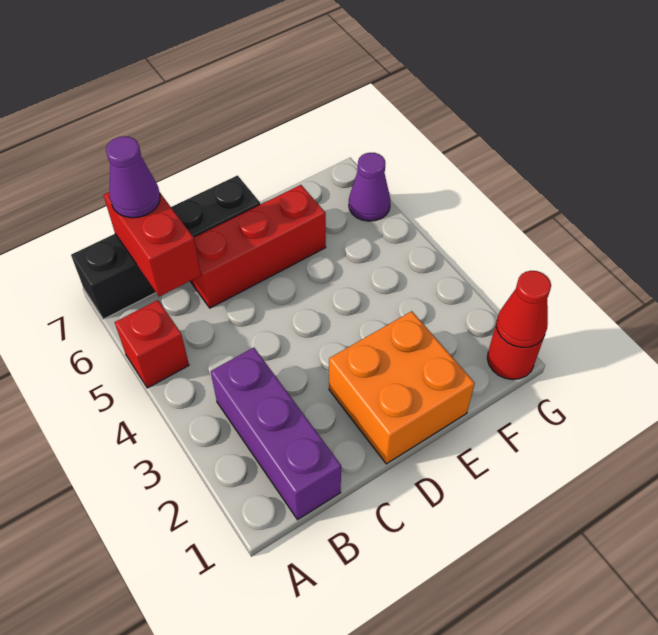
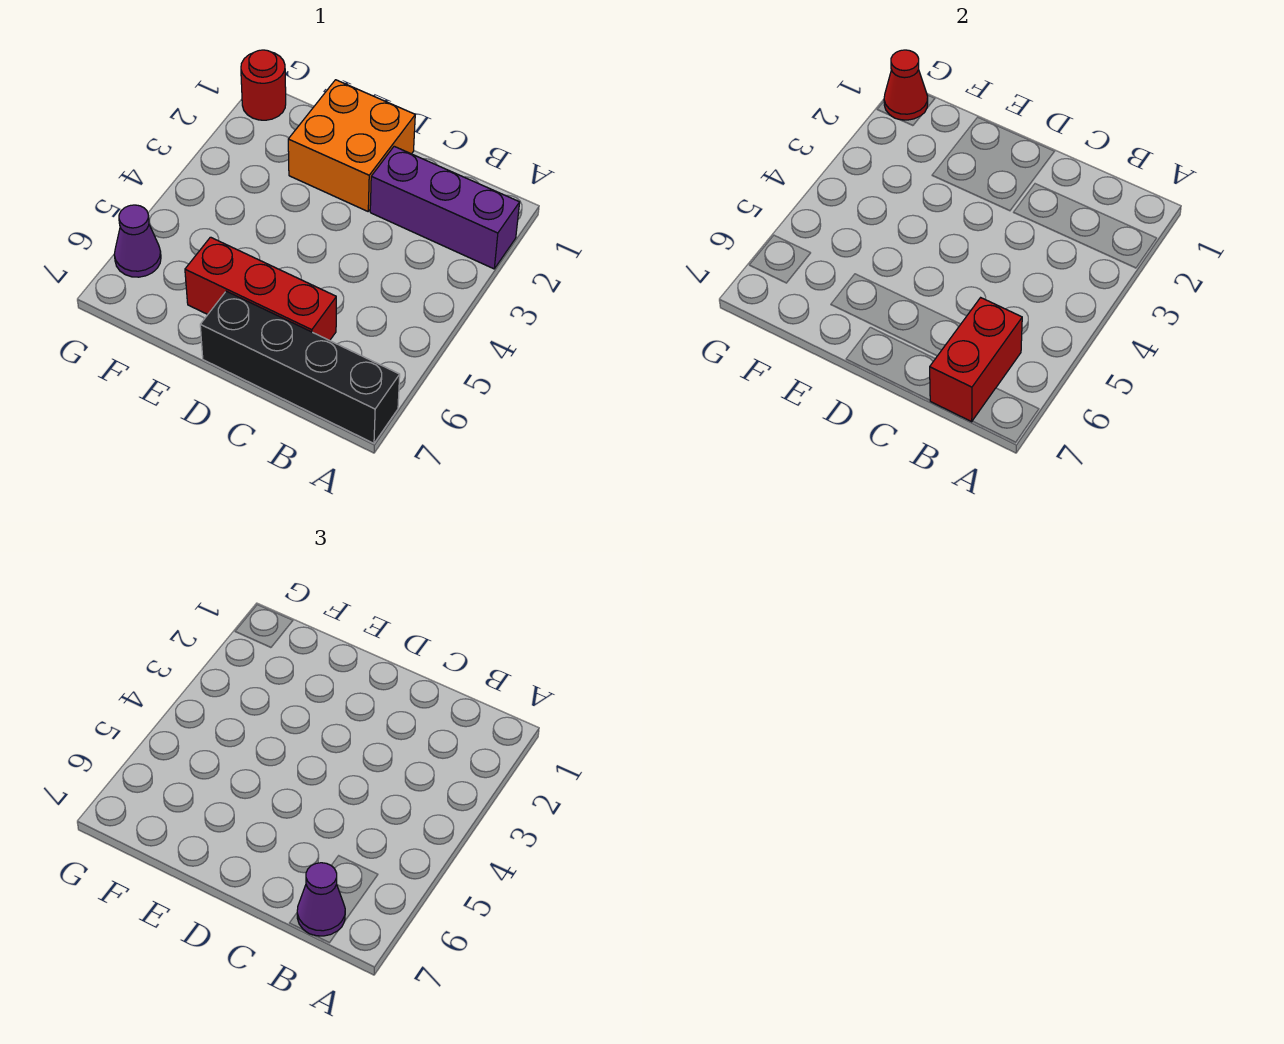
red 1x1 brick [115,300,189,388] -> none
purple 1x3 brick [211,348,341,520] -> purple 1x3 brick turned to [370,146,520,269]

